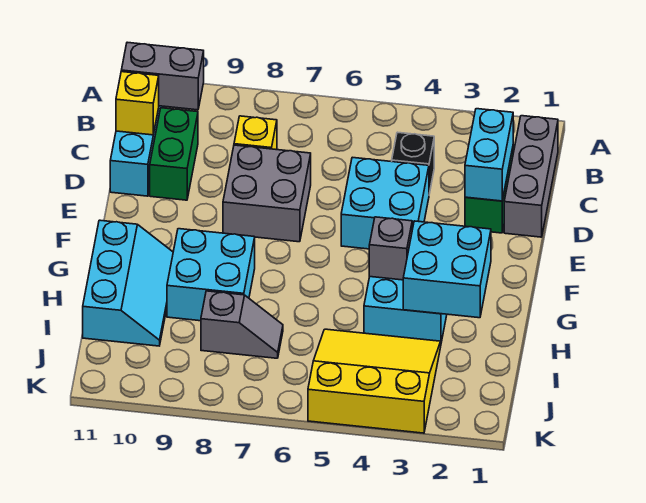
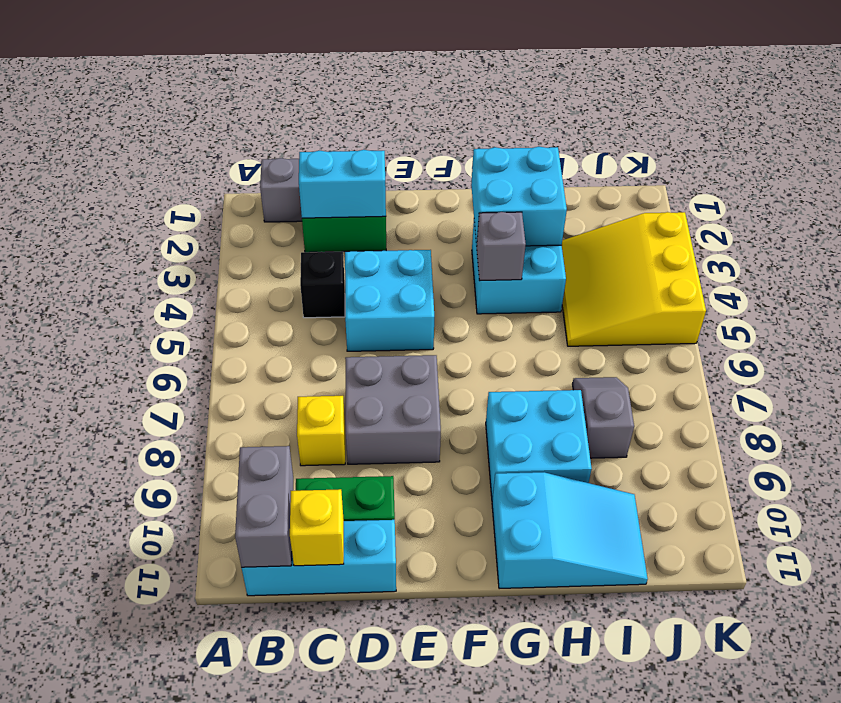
cyan 2x3 slope [83,220,173,346] -> cyan 2x3 slope turned to [492,472,648,589]

